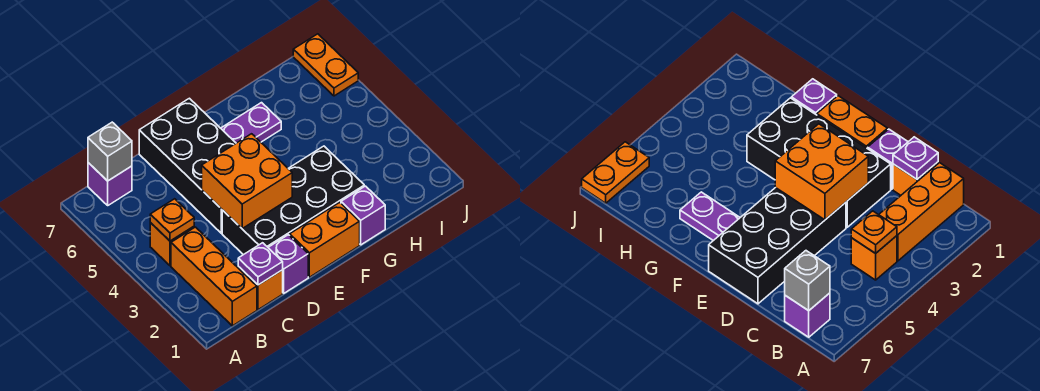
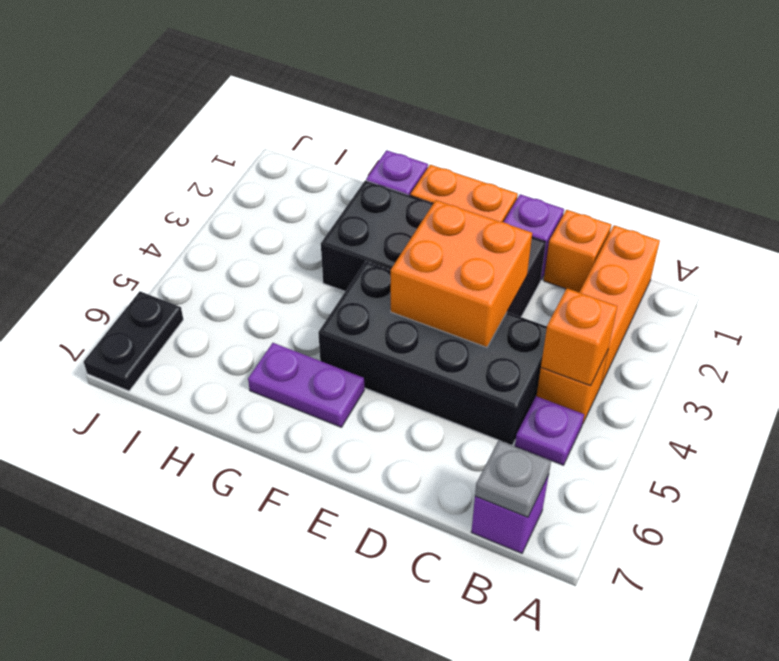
orange 1x1 plate [150,199,194,241] -> orange 1x1 brick [541,288,617,386]
grey 1x1 brick [88,122,132,181] -> grey 1x1 plate [475,440,551,517]
purple 1x1 plate [238,243,283,285] -> purple 1x1 plate moved to [515,396,584,465]
black 2x4 brick [139,98,236,233] -> black 2x4 brick turned to [318,261,547,445]
orange 1x2 plate [293,34,358,96] -> black 1x2 plate [84,291,183,391]

